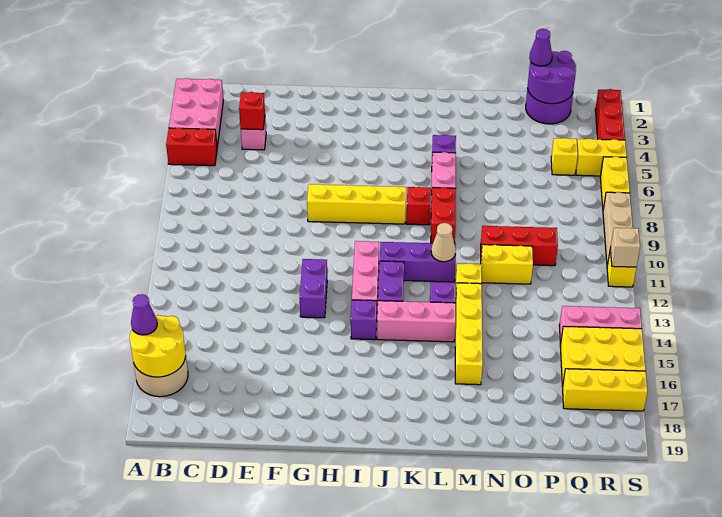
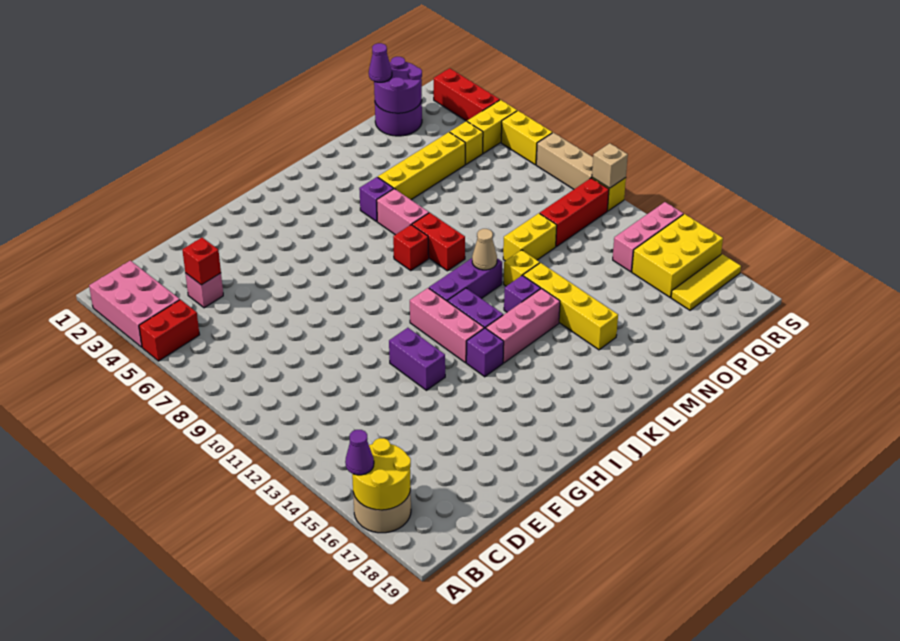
yellow 1x4 brick [307,184,406,224] -> yellow 1x4 brick moved to [378,132,465,200]
red 1x3 brick [481,226,558,266] -> red 1x3 brick moved to [540,178,609,247]
yellow 1x3 brick [562,369,647,411] -> yellow 1x3 tile [671,254,741,310]

